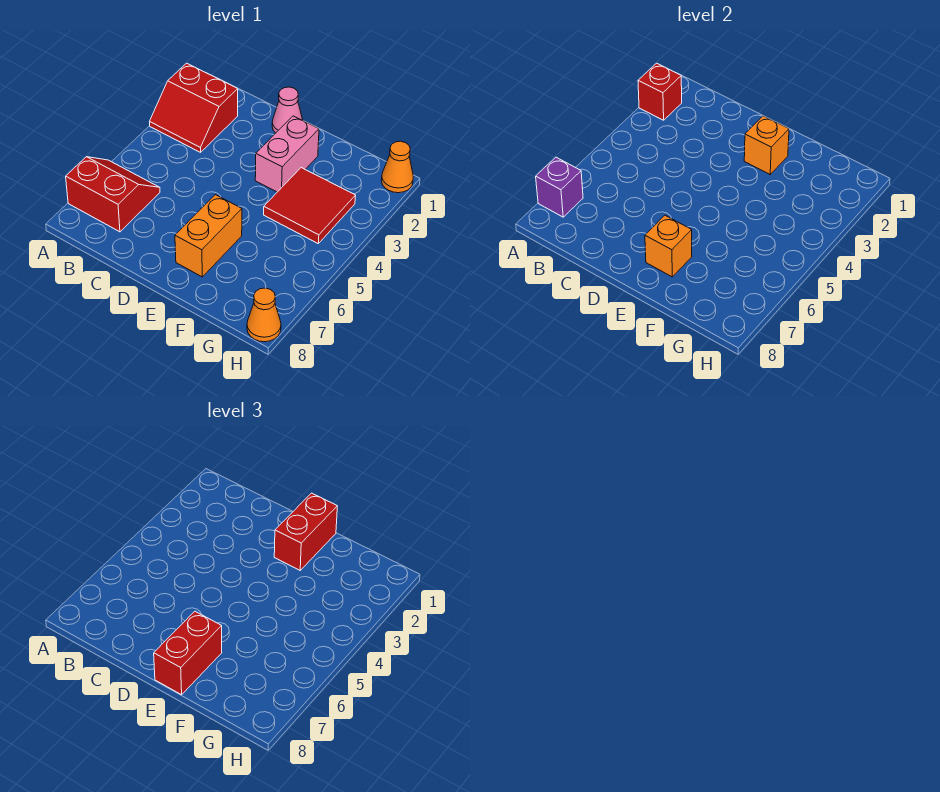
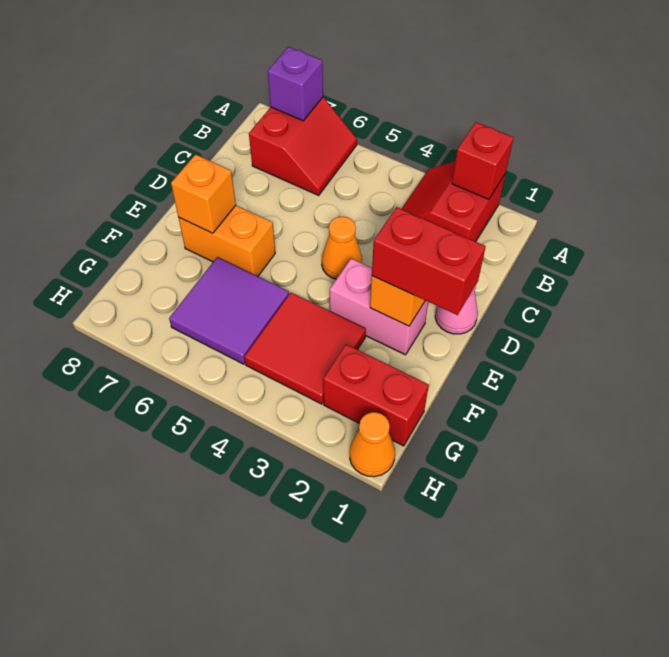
red 1x2 brick [154,611,222,695] -> red 1x2 brick moved to [323,344,429,446]
none -> purple 2x2 tile [169,257,289,364]
orange 1x1 cone [247,288,281,342] -> orange 1x1 cone moved to [322,217,362,279]

